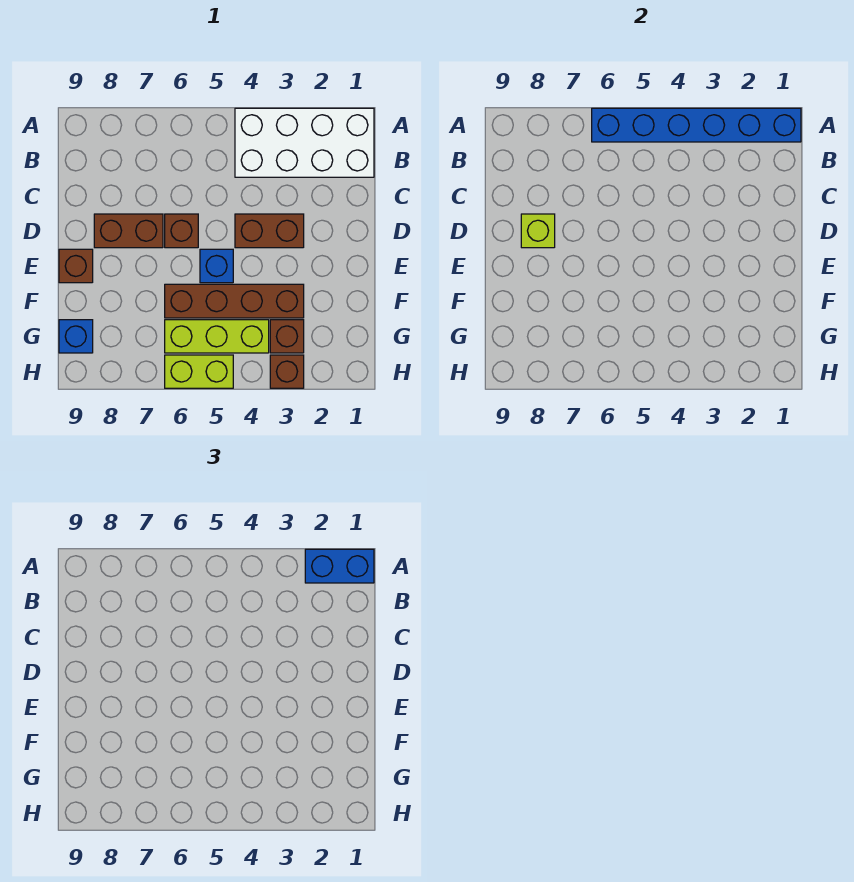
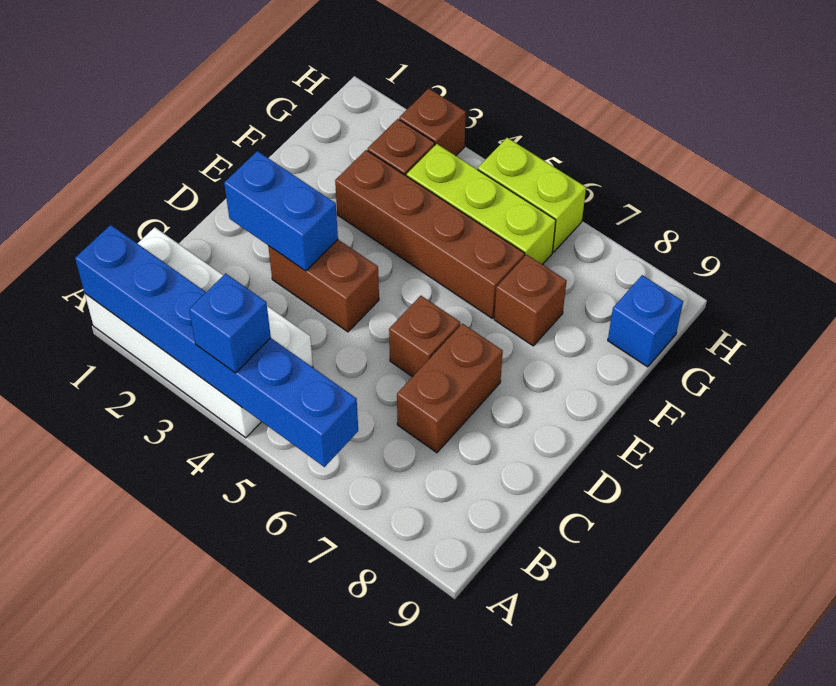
blue 1x2 brick [305,549,374,583] -> blue 1x2 brick moved to [224,151,338,271]
brown 1x2 brick [94,214,163,248] -> brown 1x2 brick turned to [397,324,503,453]
lime 1x1 brick [521,214,555,248] -> none
blue 1x1 brick [200,249,233,283] -> blue 1x1 brick moved to [189,273,271,373]
brown 1x1 brick [59,249,93,283] -> brown 1x1 brick moved to [494,255,567,346]

